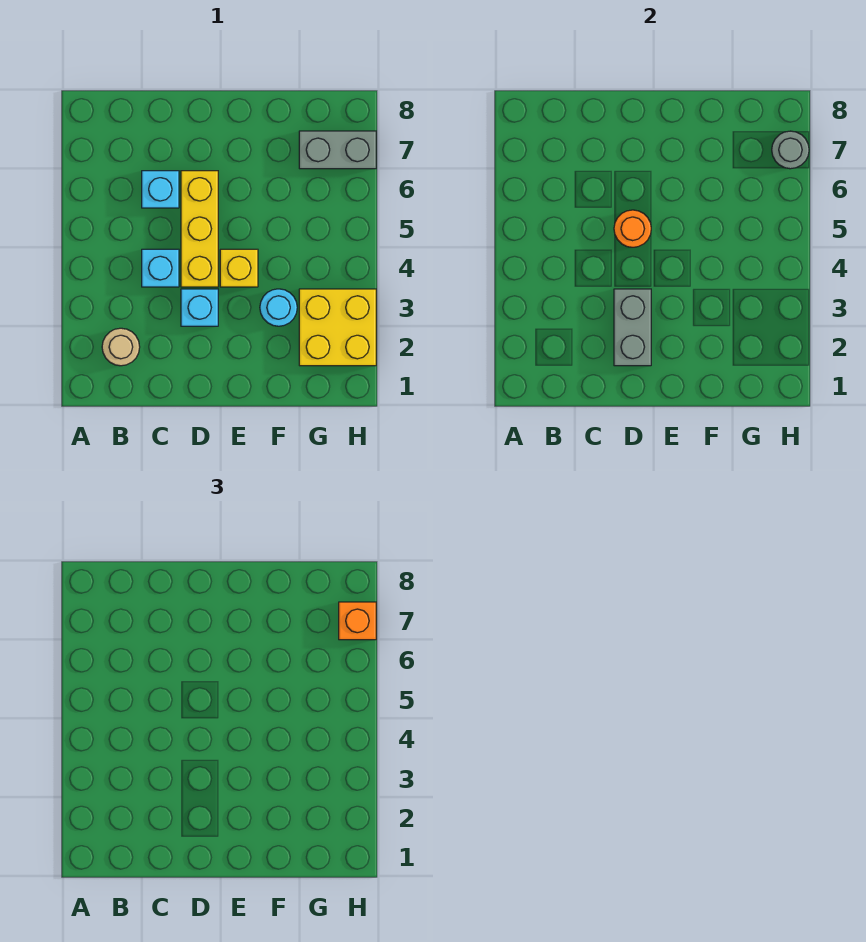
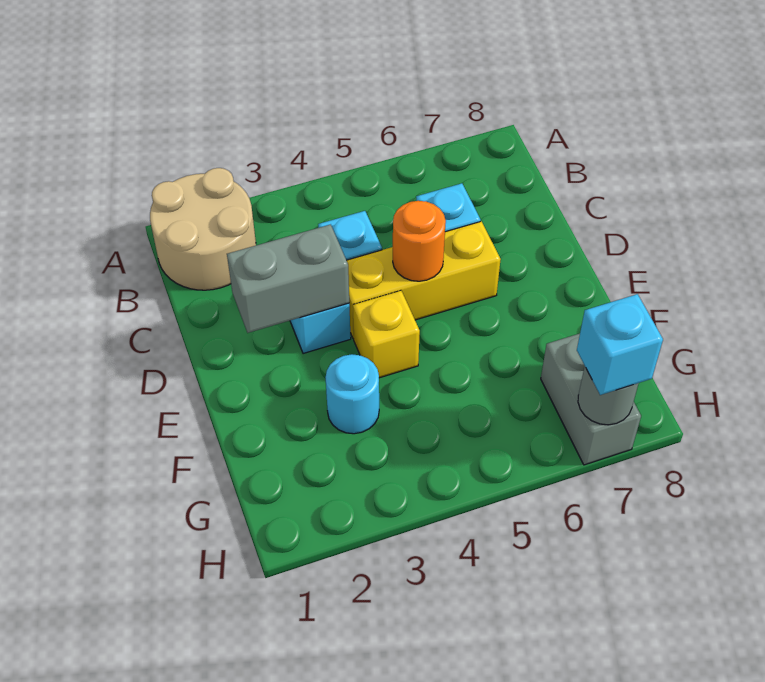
tan 1x1 round brick [102,328,140,366] -> tan 2x2 round brick [150,168,256,290]
yellow 2x2 brick [299,289,376,366] -> none
orange 1x1 brick [339,602,376,640] -> cyan 1x1 brick [577,294,663,395]

